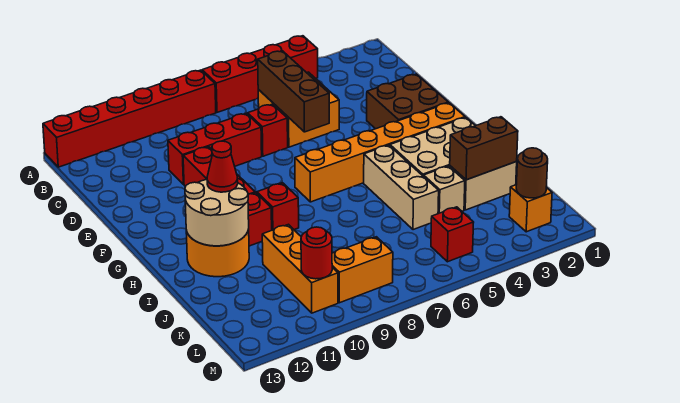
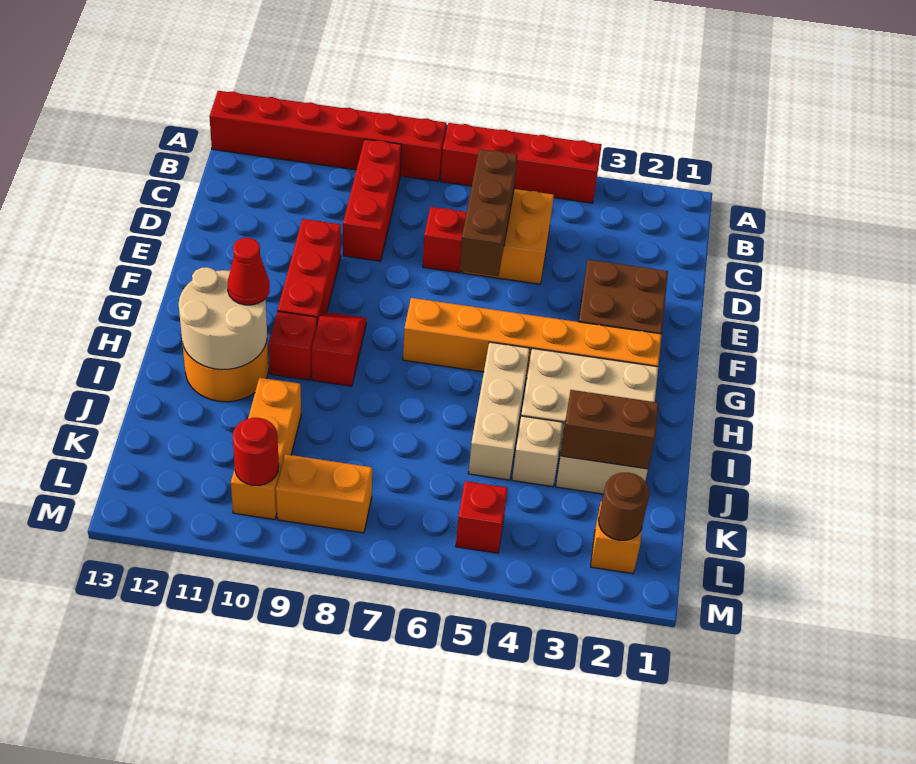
red 1x3 brick [168,113,262,184] -> red 1x3 brick turned to [343,139,401,261]

